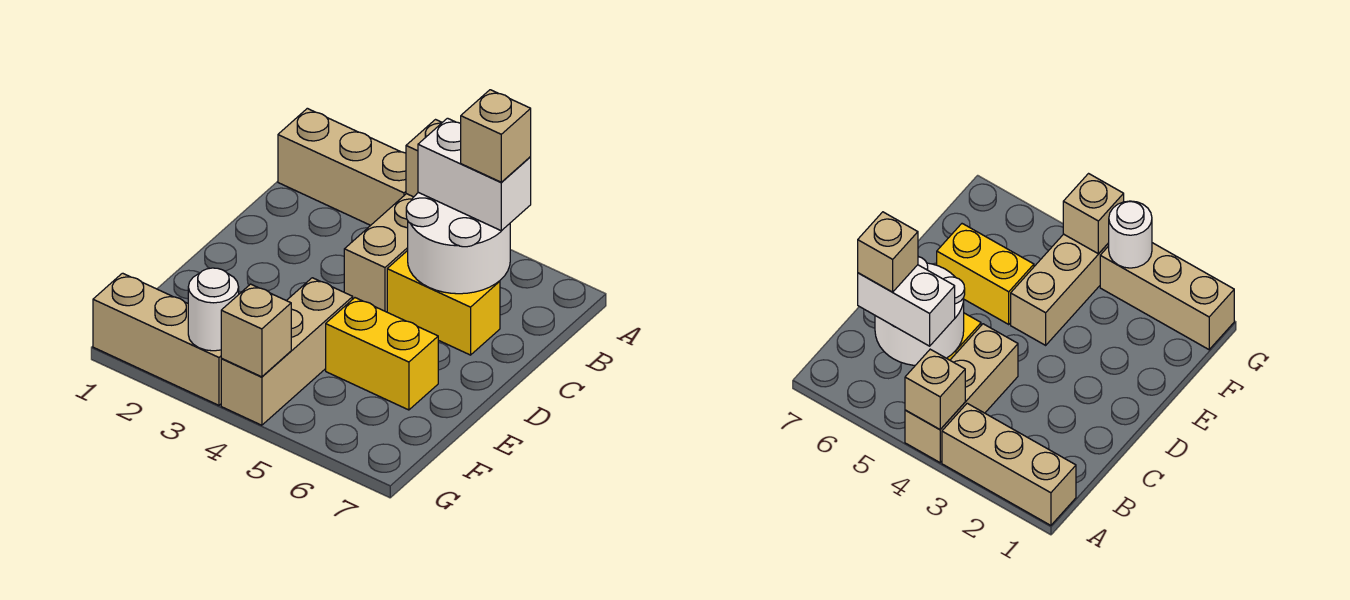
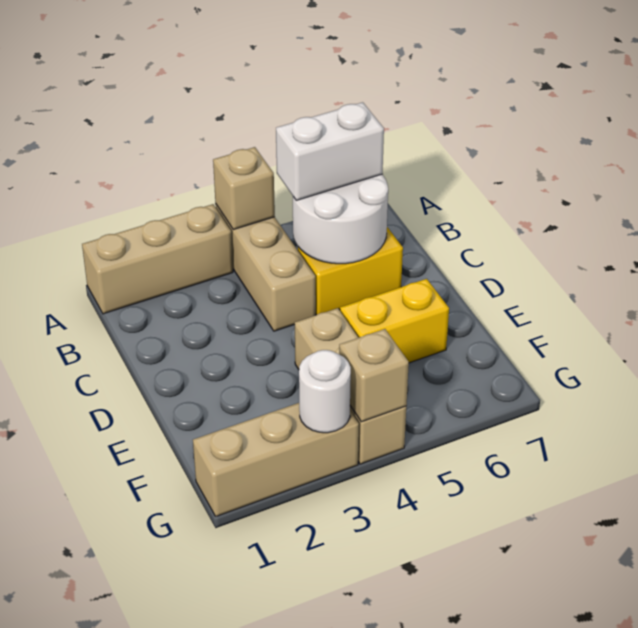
tan 1x1 brick [461,90,531,182] -> none

